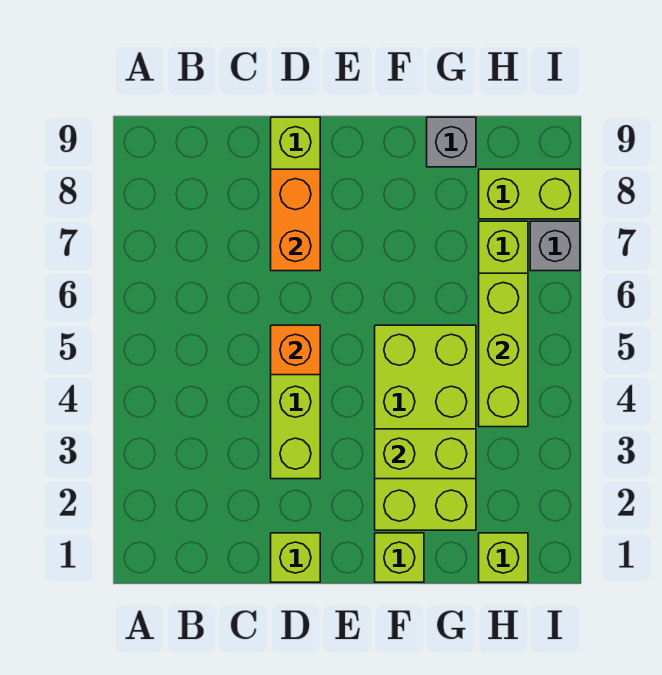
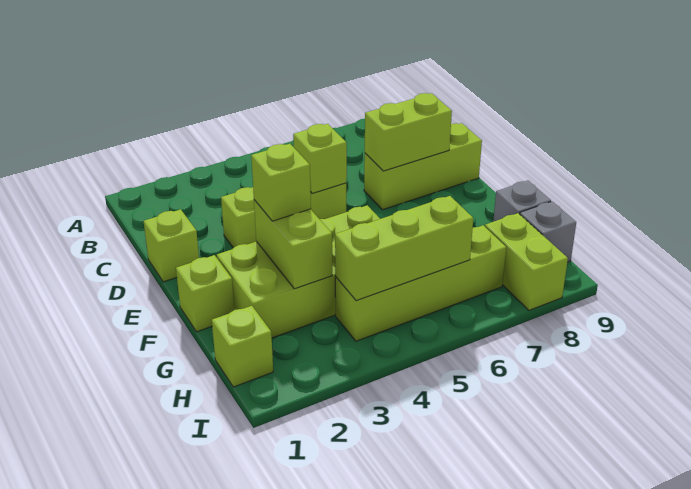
orange 1x1 brick [271,325,320,375] -> lime 1x1 brick [293,124,347,194]
orange 1x2 brick [271,169,320,271] -> lime 1x2 brick [365,93,452,171]
none -> lime 1x1 brick [251,144,311,221]
grey 1x1 brick [530,221,580,271] -> grey 1x1 brick moved to [520,201,576,262]

